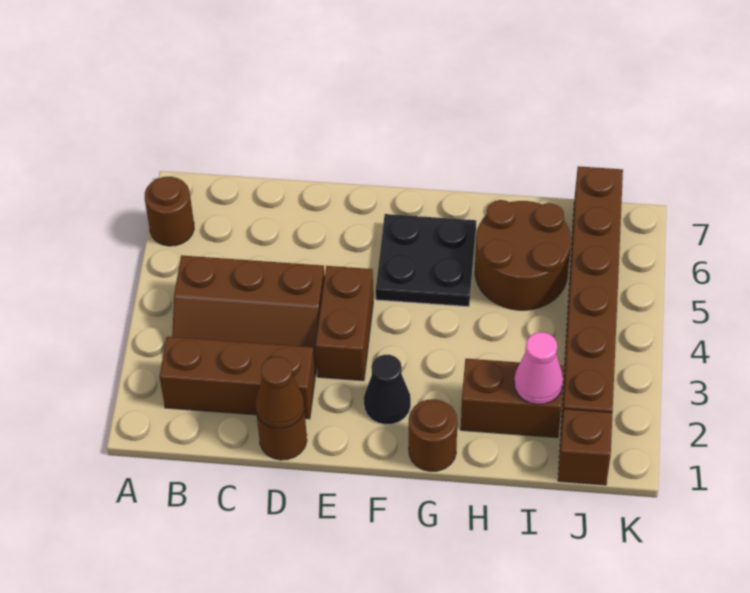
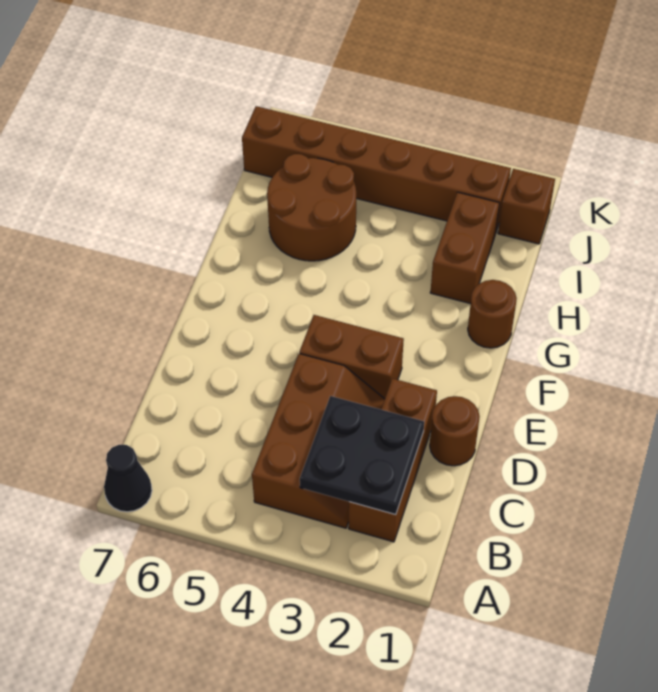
brown 1x1 round brick [145,177,194,246] -> none
brown 1x1 cone [256,357,304,429] -> none
black 1x1 cone [364,355,411,425] -> black 1x1 cone moved to [104,445,152,512]
black 2x2 plate [376,214,476,307] -> black 2x2 plate moved to [300,396,424,515]
pink 1x1 cone [514,332,563,404] -> none

